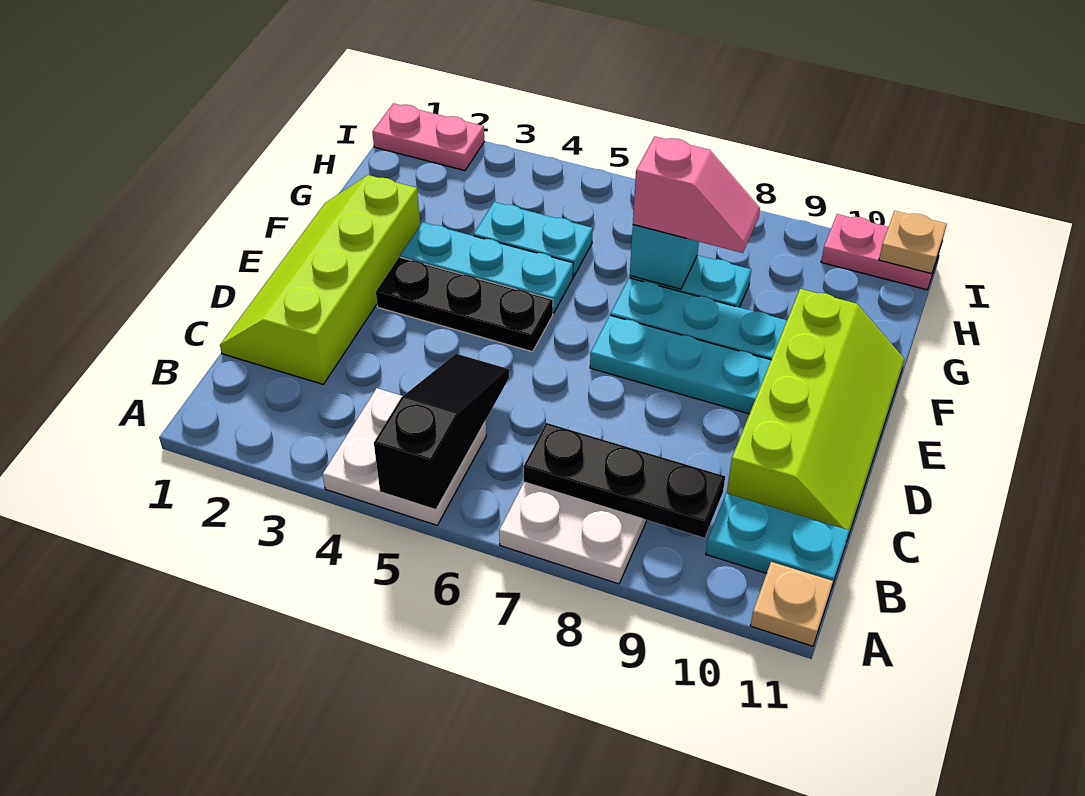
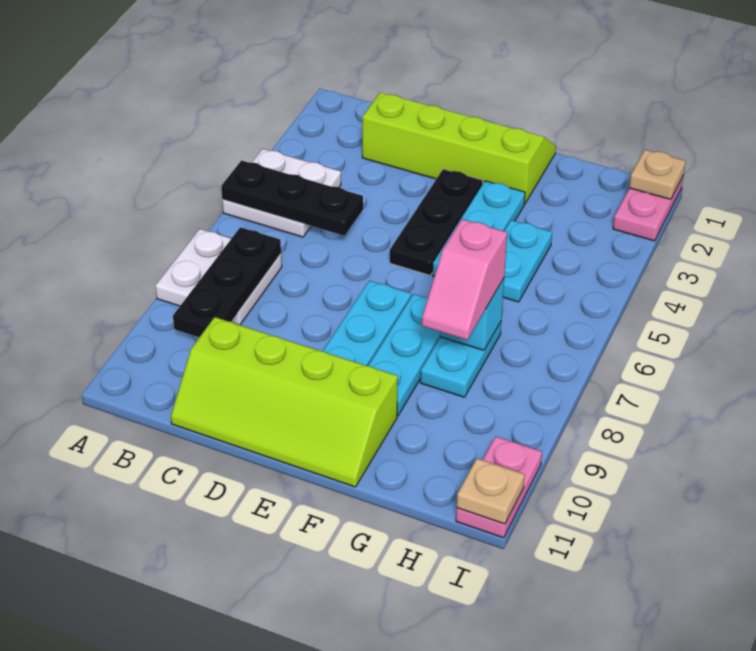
black 1x3 slope [374,354,509,510] -> black 1x3 plate [221,161,363,236]
tan 1x1 plate [750,562,833,646] -> tan 1x1 plate moved to [629,150,686,199]
cyan 1x2 plate [706,493,849,589] -> none

